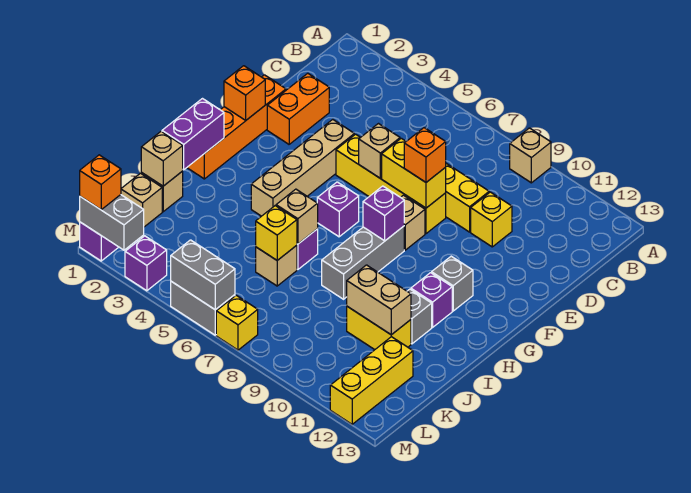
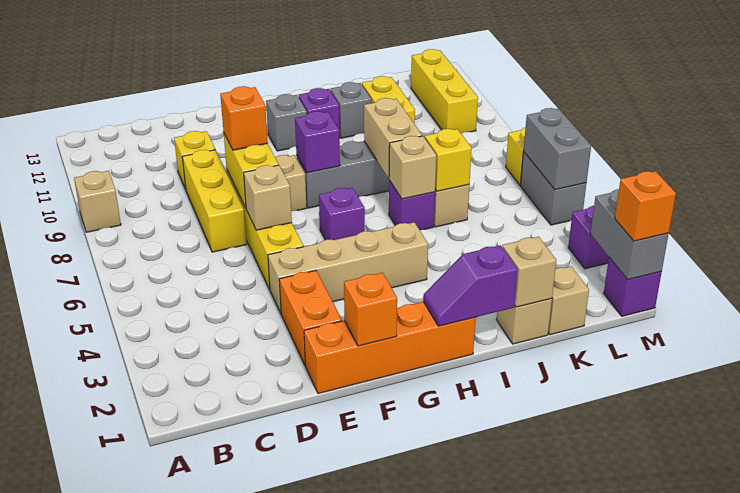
orange 1x2 brick [267,73,329,144] -> orange 1x2 brick turned to [279,271,342,366]
purple 1x2 brick [162,99,224,170] -> purple 1x2 slope [423,245,518,326]
tan 1x2 brick [347,265,411,335] -> tan 1x2 brick moved to [364,98,422,178]
yellow 1x3 brick [330,337,413,424] -> yellow 1x3 brick turned to [411,49,478,133]

